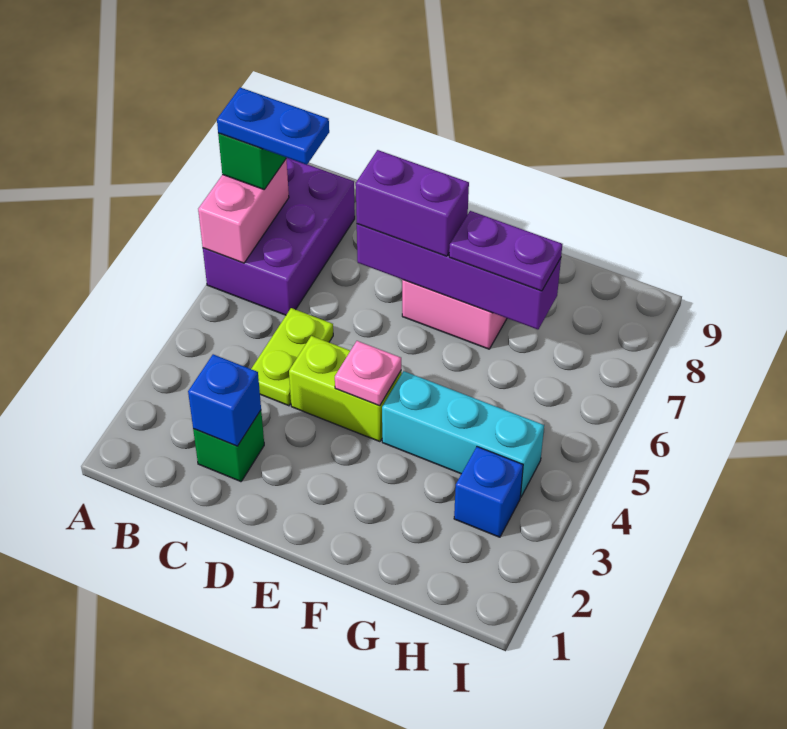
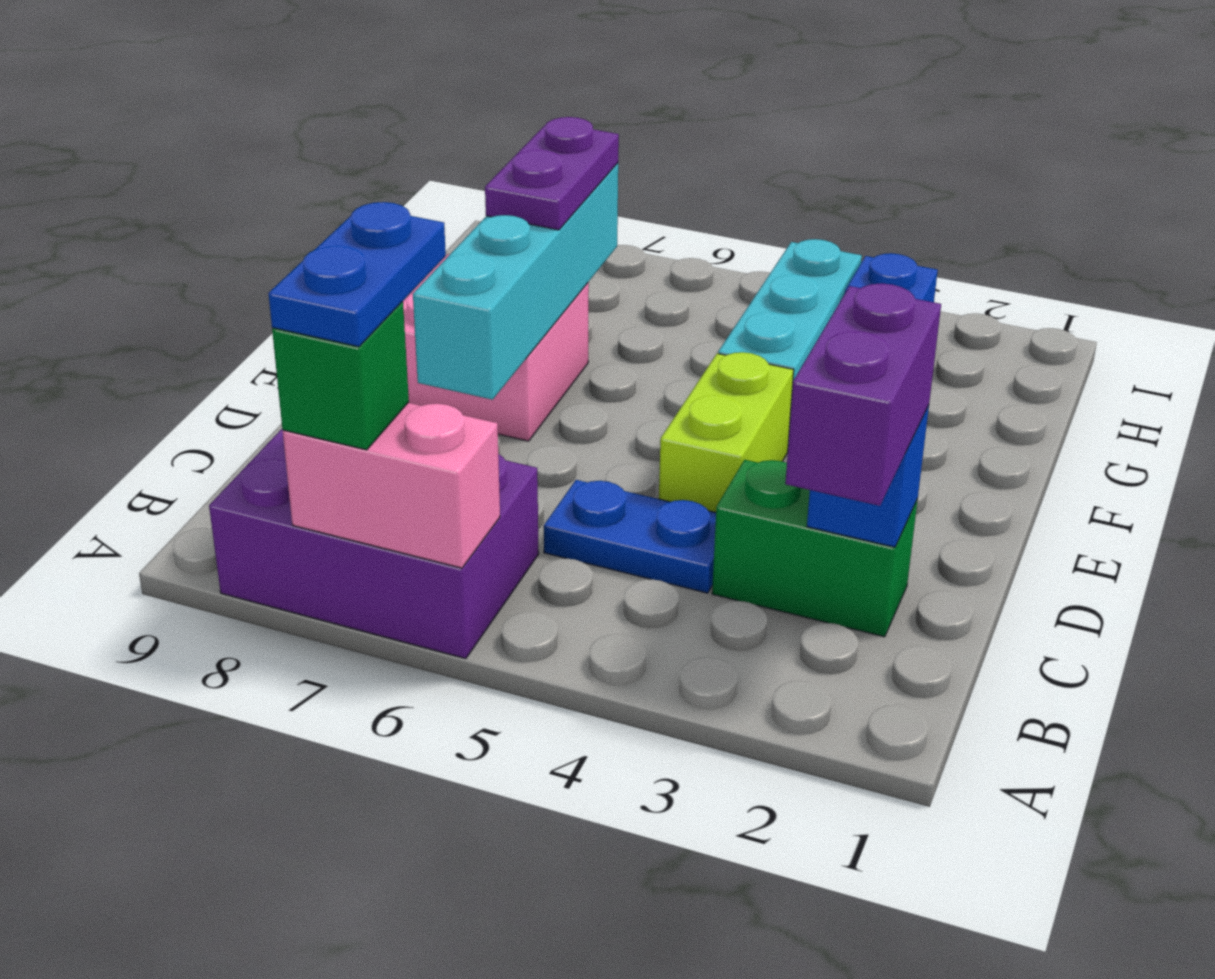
green 1x1 brick [193,411,264,482] -> green 1x2 brick [712,460,918,637]
lime 1x2 plate [251,308,333,406] -> blue 1x2 plate [544,480,716,593]
purple 1x4 brick [357,224,561,329] -> cyan 1x4 brick [413,163,618,400]
purple 1x2 brick [356,150,469,256] -> purple 1x2 brick moved to [785,283,941,506]
pink 1x1 plate [335,341,401,406] -> none

